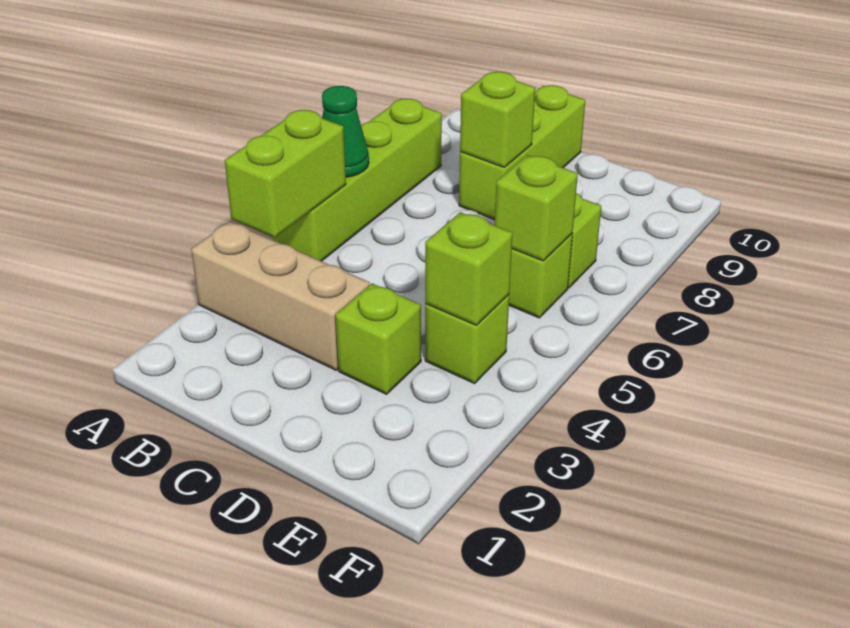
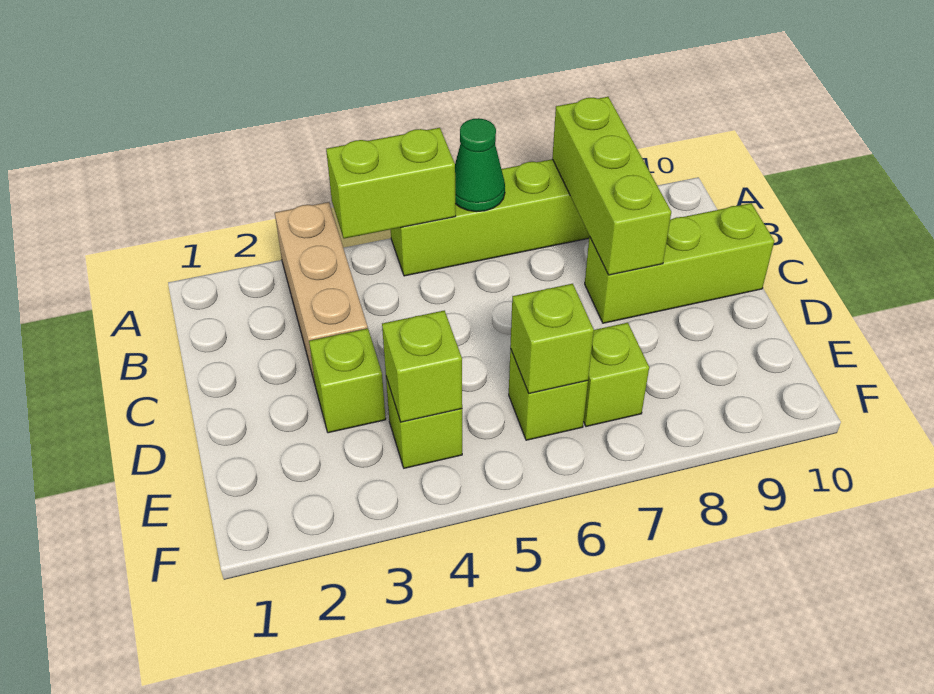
lime 1x1 brick [460,72,535,168] -> lime 1x3 brick [552,97,671,275]

